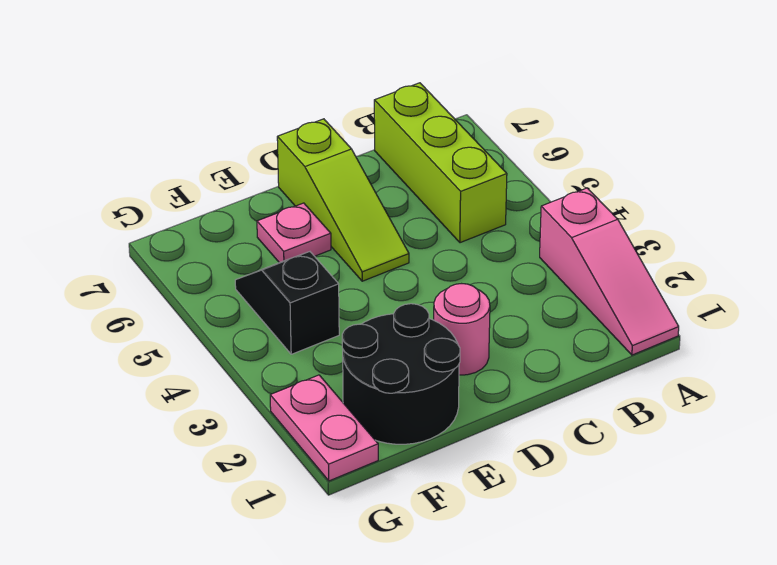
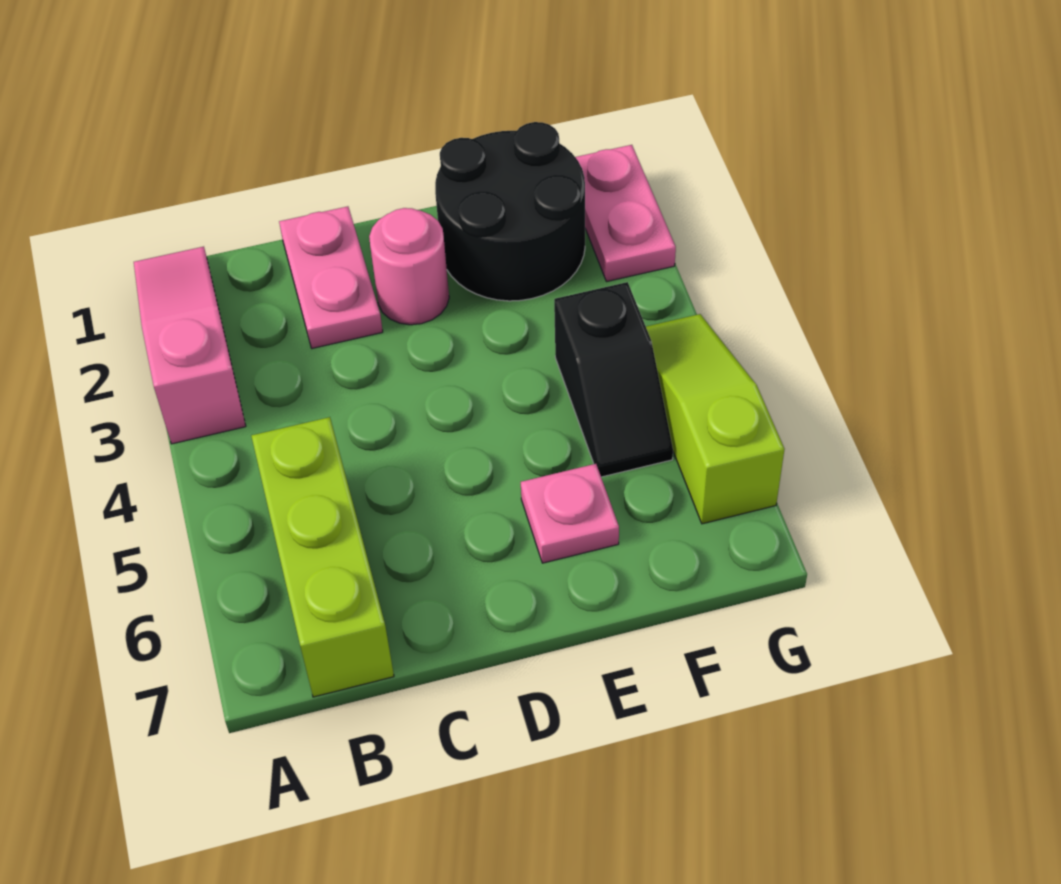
none -> pink 1x2 plate [279,206,383,348]
lime 1x3 slope [277,119,409,281] -> lime 1x3 slope moved to [646,314,785,524]

